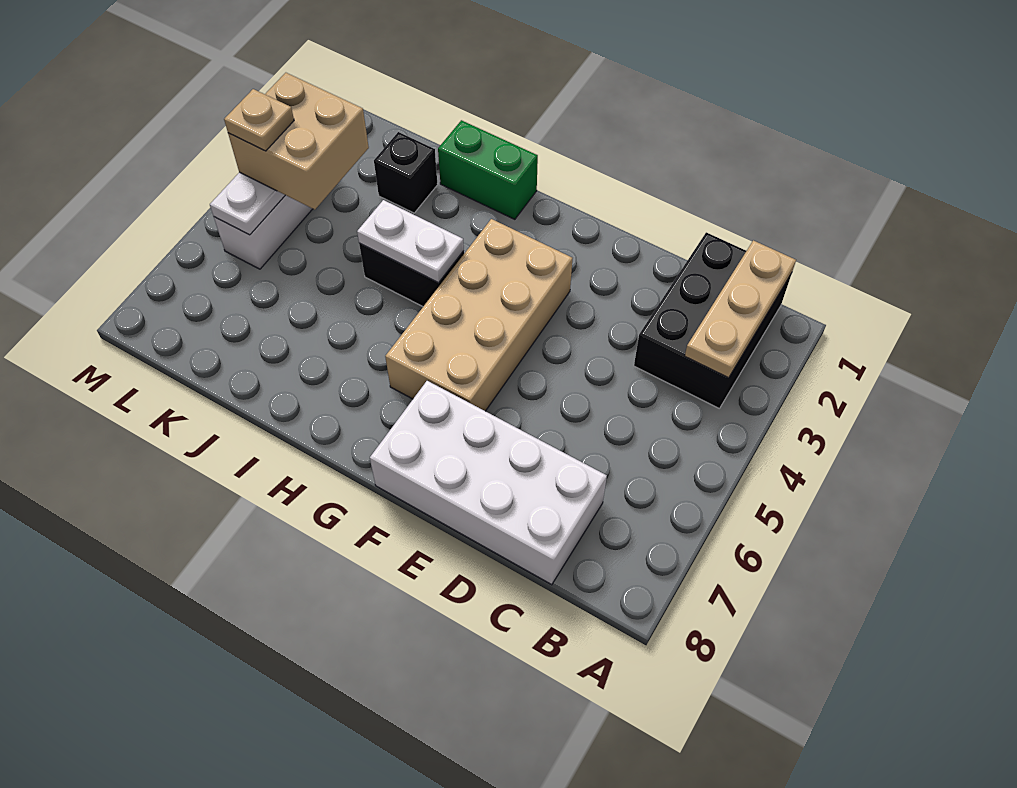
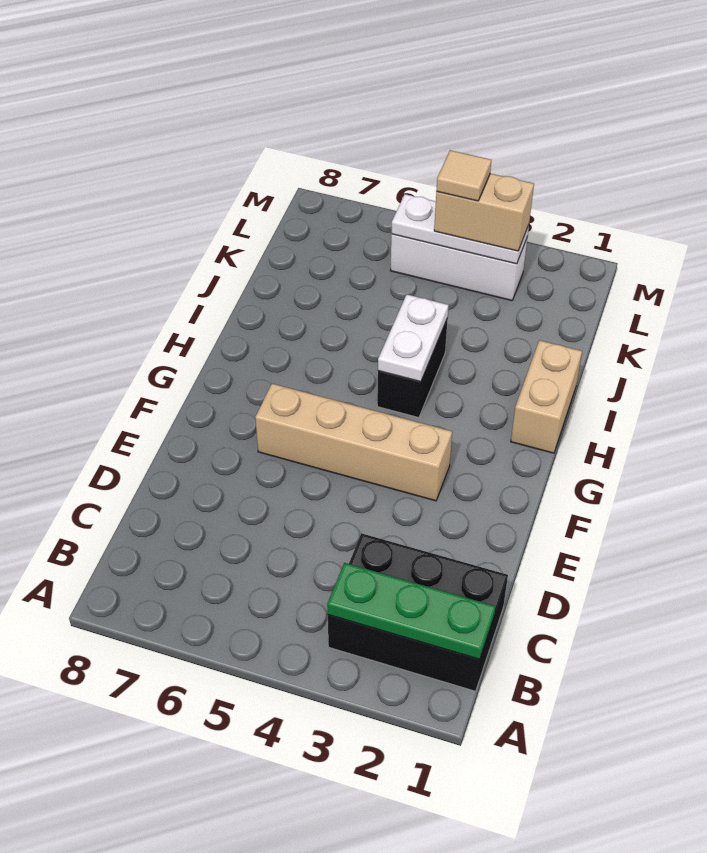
tan 1x3 plate [685,240,796,378] -> green 1x3 plate [327,563,495,659]
white 2x4 brick [370,381,607,585] -> none
tan 2x4 brick [385,219,572,411] -> tan 1x4 brick [255,384,452,501]
green 1x2 brick [438,120,538,219] -> tan 1x2 brick [511,340,582,453]
black 1x1 brick [374,132,438,213] -> none
tan 2x2 brick [228,73,369,210] -> tan 1x2 brick [434,173,534,251]
tan 1x1 plate [224,89,294,151] -> tan 1x1 tile [436,150,491,201]

